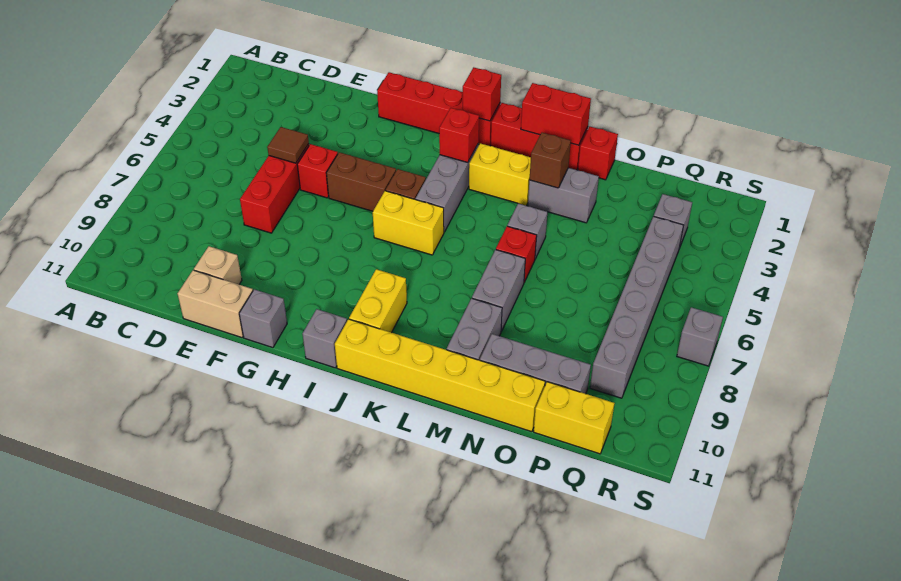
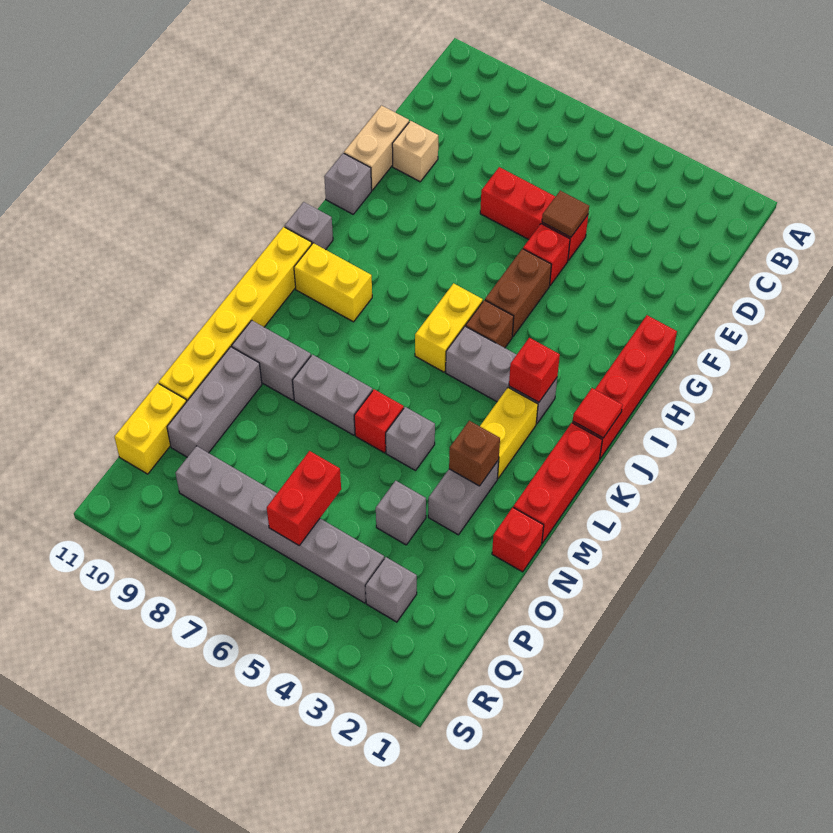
red 1x1 brick [463,67,501,121] -> red 1x1 tile [573,388,623,438]
red 1x2 brick [521,83,591,145] -> red 1x2 brick moved to [267,451,341,545]
grey 1x1 brick [677,307,723,366] -> grey 1x1 brick moved to [376,481,426,545]

